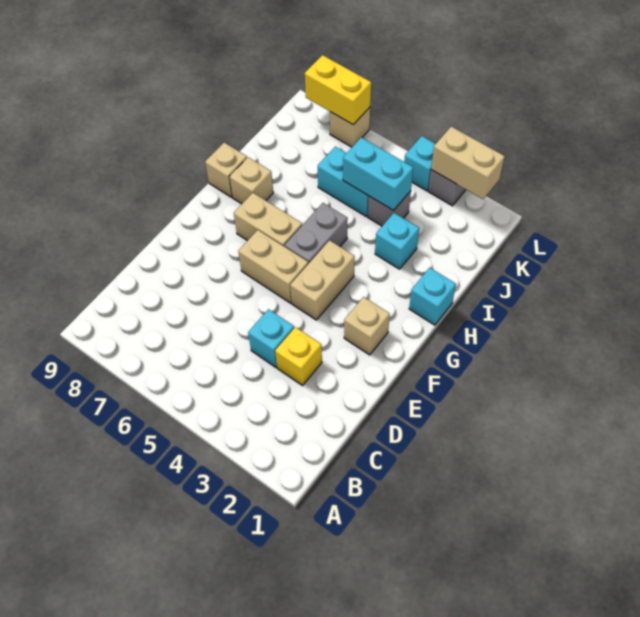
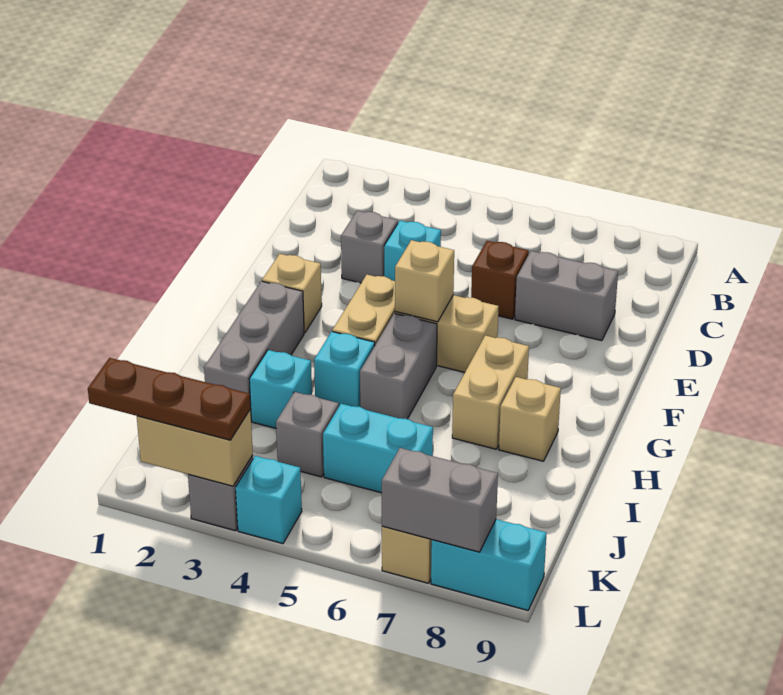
yellow 1x1 brick [275,327,322,385] -> grey 1x1 brick [341,211,398,283]
none -> brown 1x1 brick [471,241,529,319]
none -> grey 1x2 brick [515,251,618,341]
none -> grey 1x3 brick [204,281,304,410]
tan 1x2 brick [234,193,302,247] -> tan 1x2 brick turned to [452,336,529,449]
cyan 1x1 brick [409,268,456,325] -> cyan 1x1 brick moved to [314,332,375,407]
tan 1x1 brick [205,143,247,197] -> tan 1x1 brick moved to [395,240,454,322]
cyan 1x2 brick [343,137,413,211] -> cyan 1x2 brick moved to [431,519,547,610]
none -> brown 1x3 plate [88,358,250,440]
yellow 1x2 brick [305,55,371,125] -> grey 1x2 brick [382,448,498,552]

